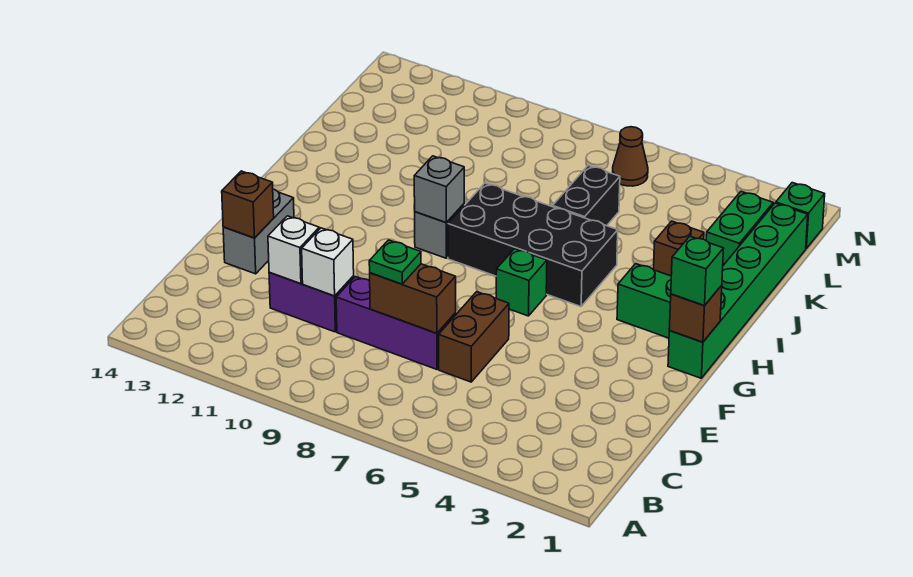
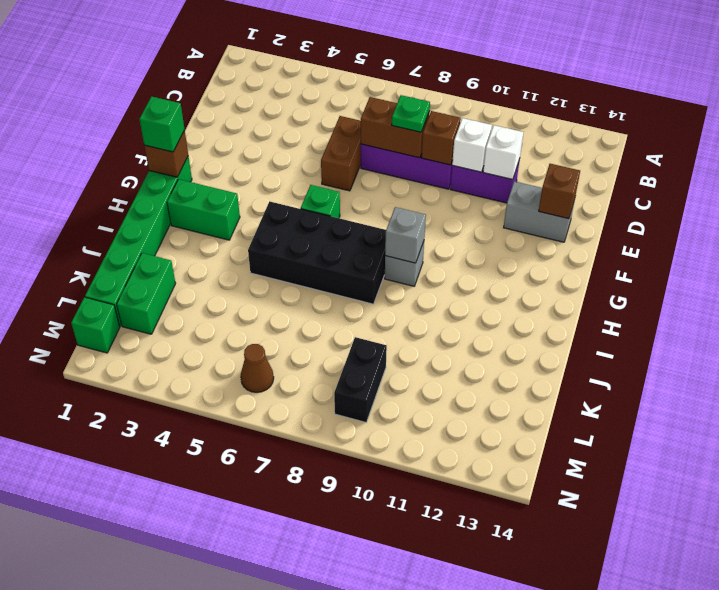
grey 1x2 brick [223,189,294,274] -> grey 1x2 brick turned to [504,181,575,242]
brown 1x1 brick [654,221,704,276] -> brown 1x1 brick moved to [422,111,461,165]
black 1x2 brick [553,165,620,226] -> black 1x2 brick moved to [334,337,387,422]

